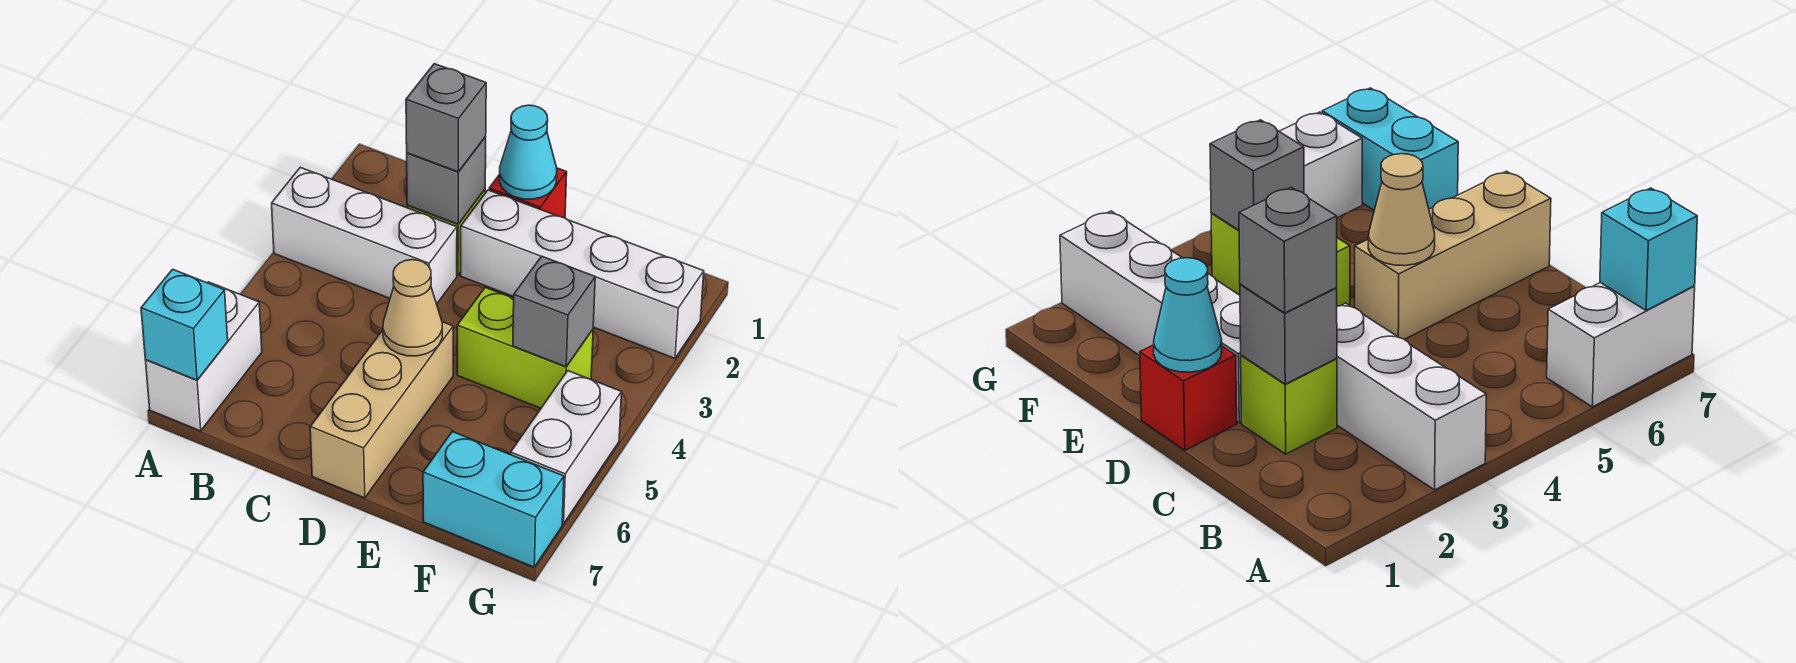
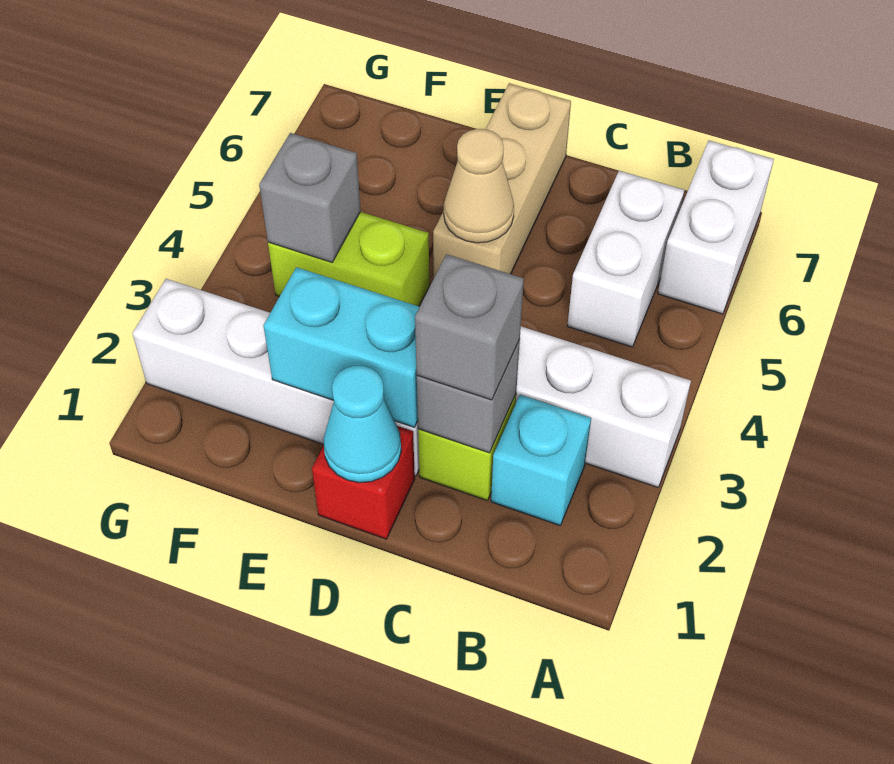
cyan 1x1 brick [141,269,228,380] -> cyan 1x1 brick moved to [491,395,591,525]
cyan 1x2 brick [423,432,564,567] -> cyan 1x2 brick moved to [263,267,419,428]
white 1x2 brick [510,371,622,524] -> white 1x2 brick moved to [567,171,684,347]

